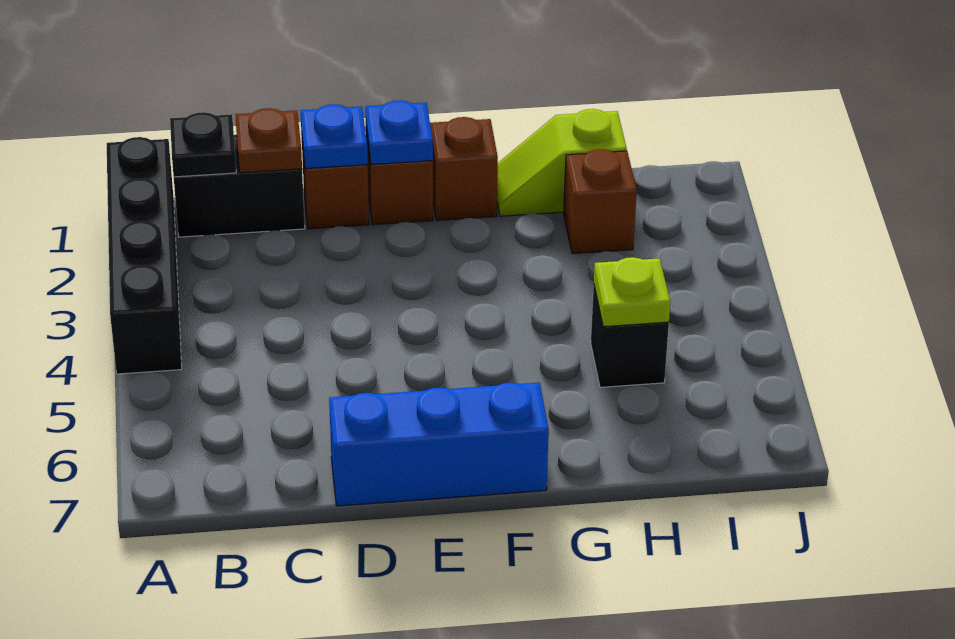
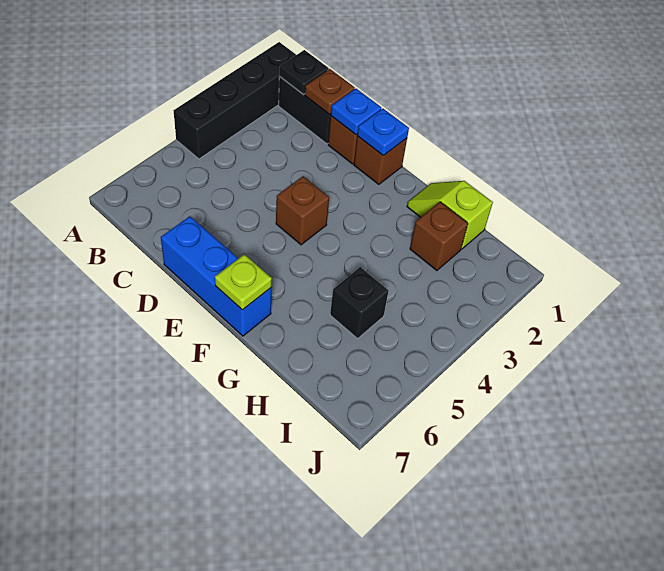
brown 1x1 brick [430,117,498,220] -> brown 1x1 brick moved to [276,176,329,245]
lime 1x1 plate [594,257,670,327] -> lime 1x1 plate moved to [215,254,272,310]

